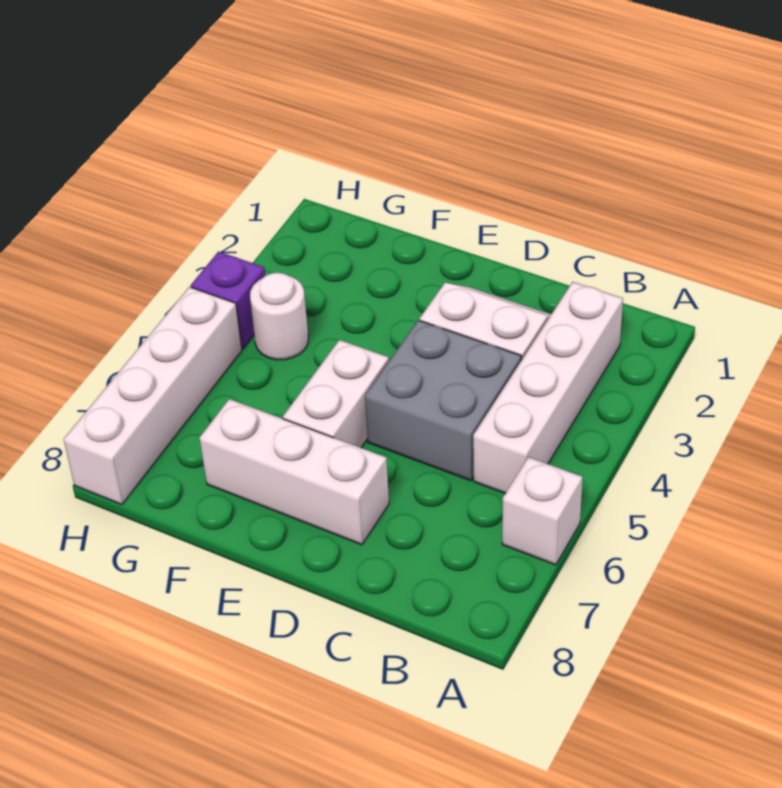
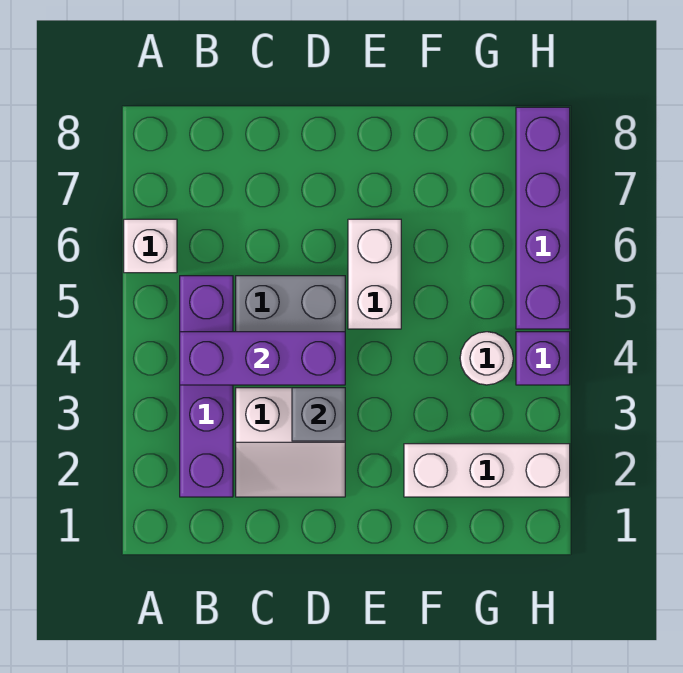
white 1x4 brick [473,282,623,493] -> purple 1x4 brick [180,276,233,497]
none -> purple 1x3 brick [180,332,345,385]
none -> grey 1x1 brick [292,388,345,441]
white 1x3 brick [200,399,389,545] -> white 1x3 brick moved to [404,444,570,497]
white 1x4 brick [64,287,242,505] -> purple 1x4 brick [516,107,570,329]

